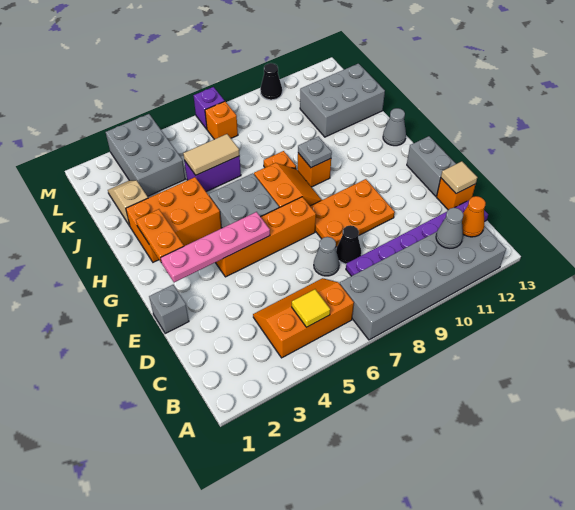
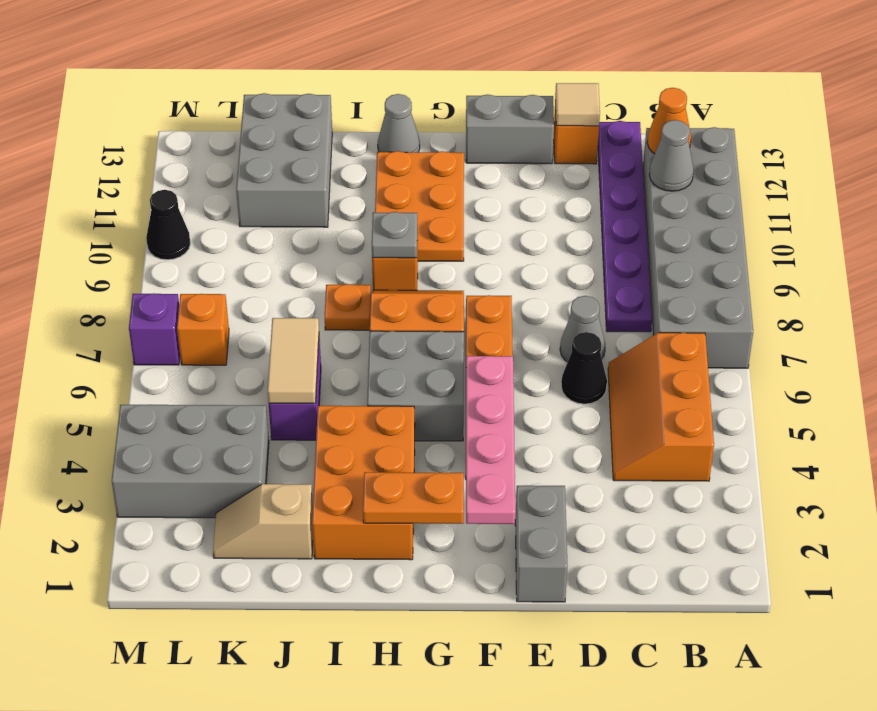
yellow 1x1 tile [292,289,330,327] -> none
black 1x1 cone [336,225,361,264] -> black 1x1 cone moved to [561,332,607,404]
grey 1x1 brick [149,285,189,333] -> grey 1x2 brick [515,486,568,602]
orange 2x3 plate [310,179,395,247] -> orange 2x3 plate moved to [375,151,464,261]

